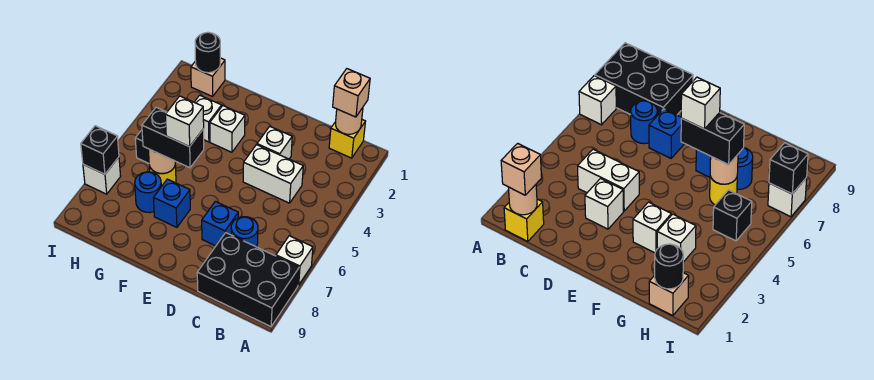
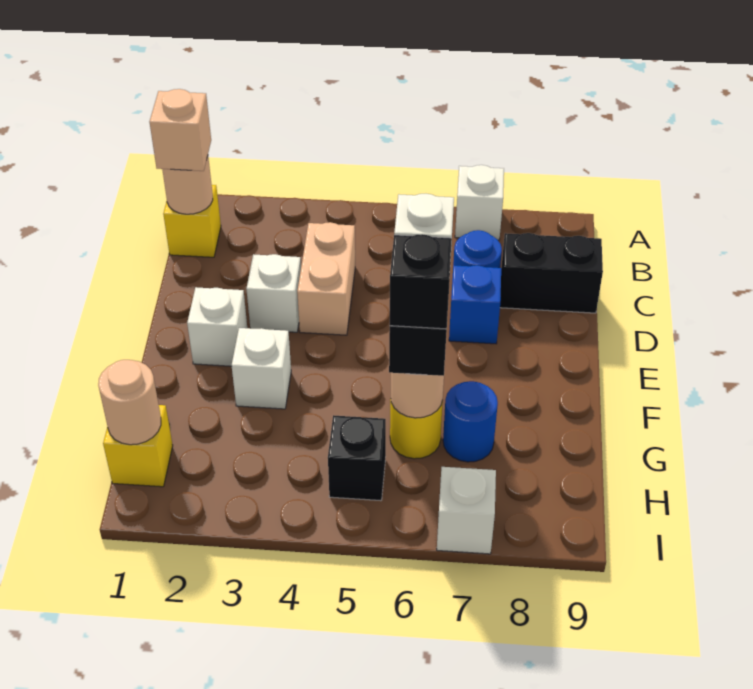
black 2x3 brick [197,233,299,327] -> black 1x2 brick [500,233,603,313]
white 1x2 brick [243,145,303,203] -> tan 1x2 brick [297,222,355,335]
blue 1x1 brick [154,179,190,227] -> none
white 1x1 brick [194,95,222,142] -> white 1x1 brick moved to [187,287,247,366]
tan 1x1 brick [191,58,225,97] -> yellow 1x1 brick [103,405,173,487]
black 1x1 round brick [195,32,220,73] -> tan 1x1 round brick [98,360,161,445]
black 1x1 brick [81,126,119,174] -> black 1x1 brick moved to [390,234,452,329]

